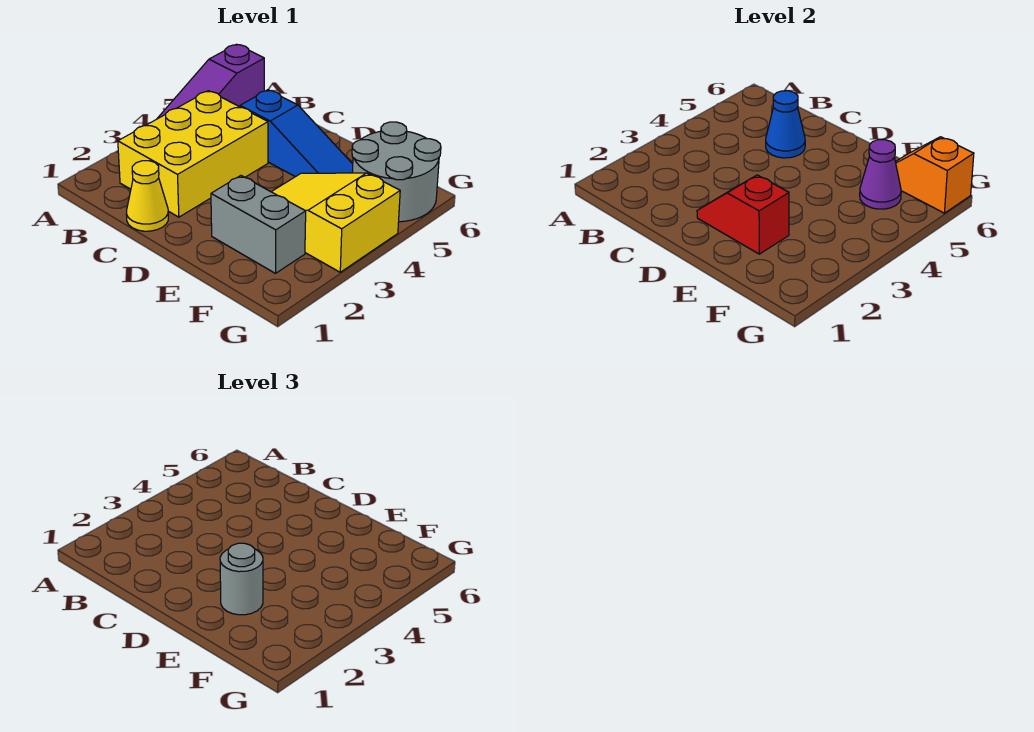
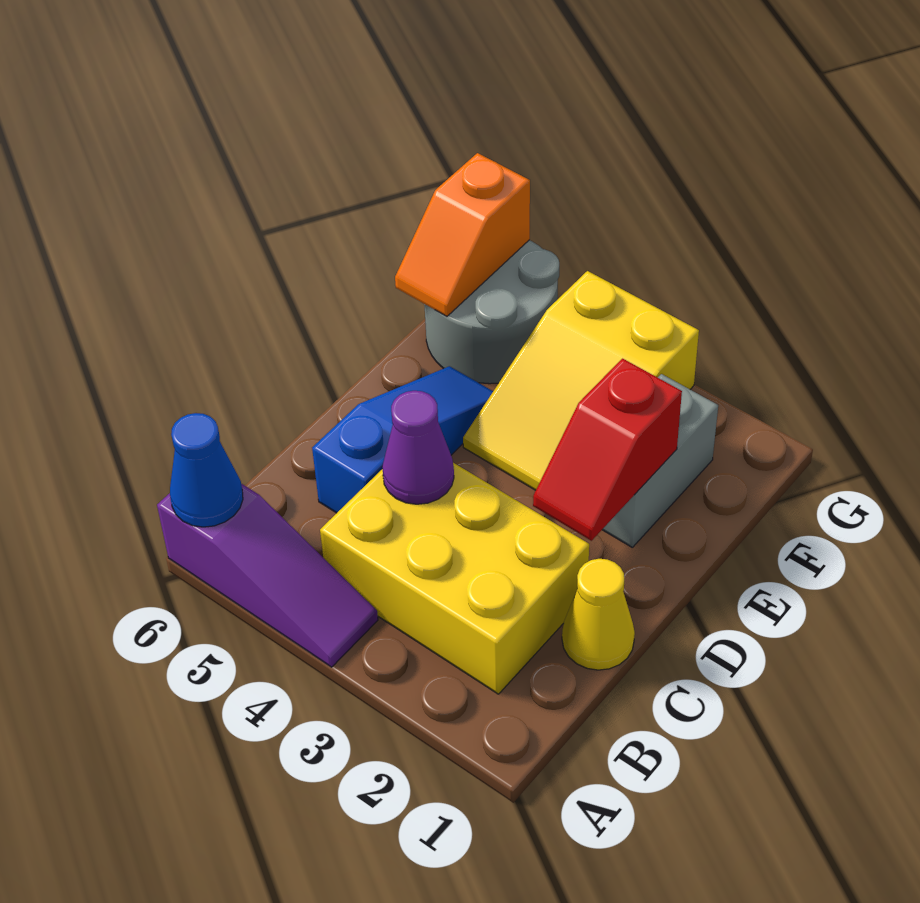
blue 1x1 cone [766,91,805,158] -> blue 1x1 cone moved to [170,413,243,527]
grey 1x1 round brick [220,543,263,615] -> none
purple 1x1 cone [860,140,901,209] -> purple 1x1 cone moved to [382,391,454,504]

